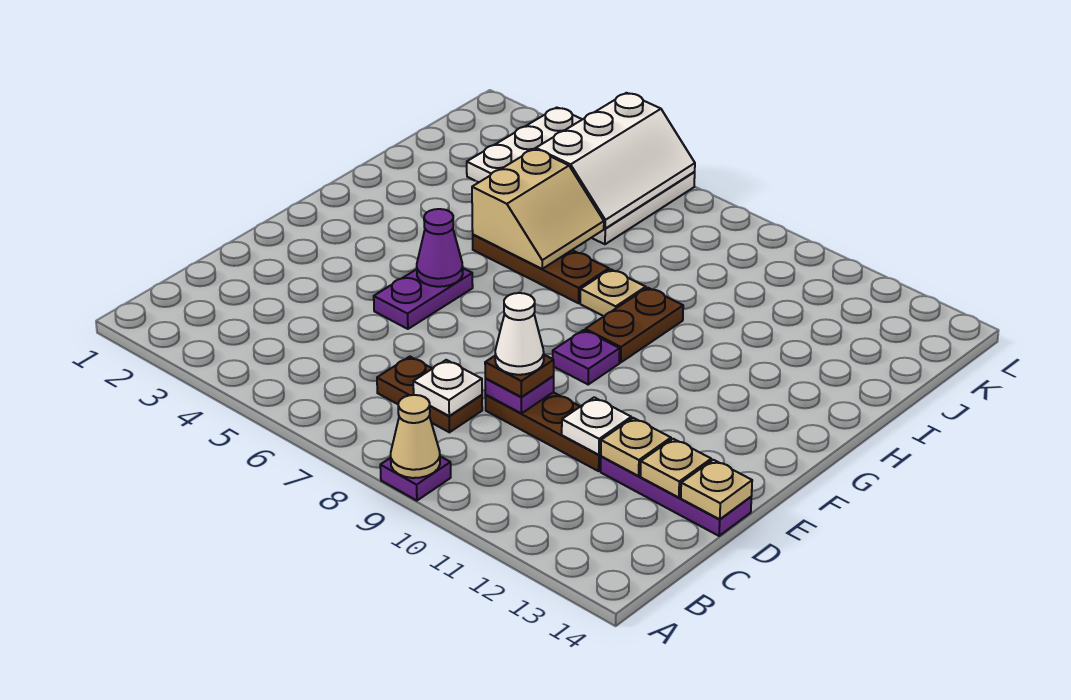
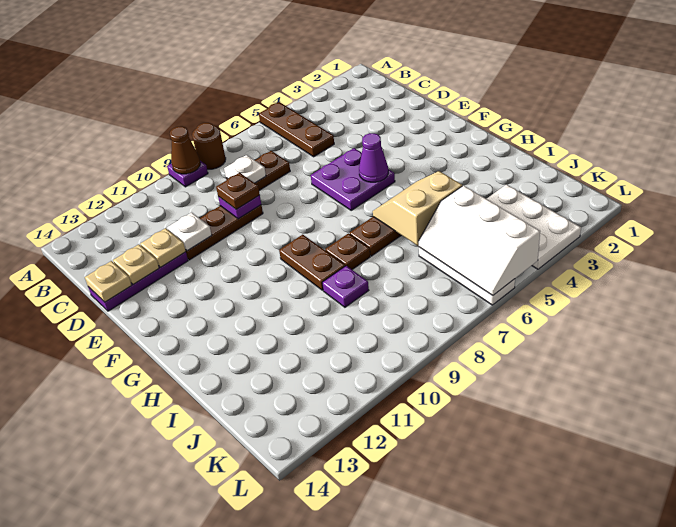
none -> brown 1x3 plate [259,102,334,157]
none -> brown 1x1 round brick [192,123,226,169]
tan 1x1 cone [391,395,440,478] -> brown 1x1 cone [170,126,200,174]
white 1x1 cone [495,293,544,375] -> none
purple 1x2 plate [374,268,473,329] -> purple 2x2 plate [311,148,395,210]
purple 1x1 plate [553,330,620,384] -> purple 1x1 plate moved to [322,266,369,307]
tan 2x2 slope [472,149,604,269] -> tan 2x2 slope turned to [373,171,462,246]
tan 1x1 plate [580,269,646,316] -> brown 1x1 plate [325,233,370,270]

